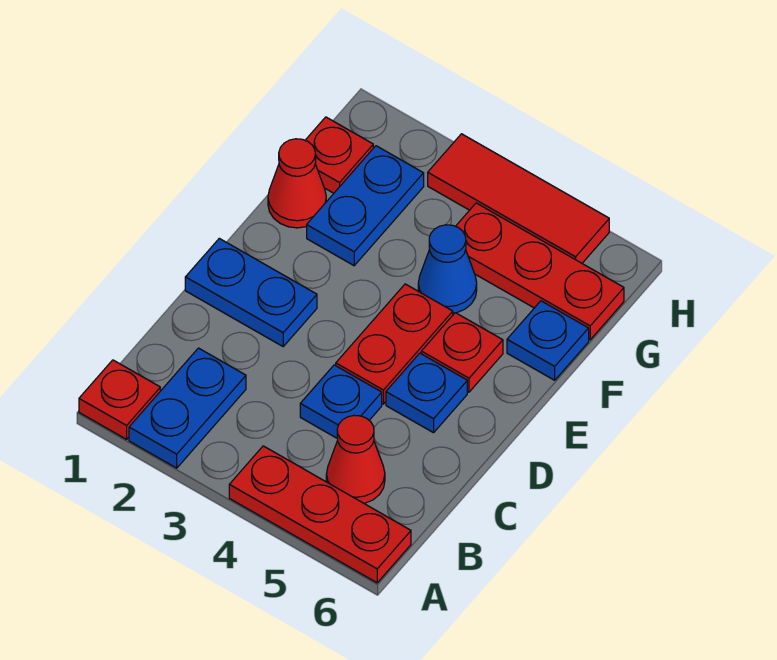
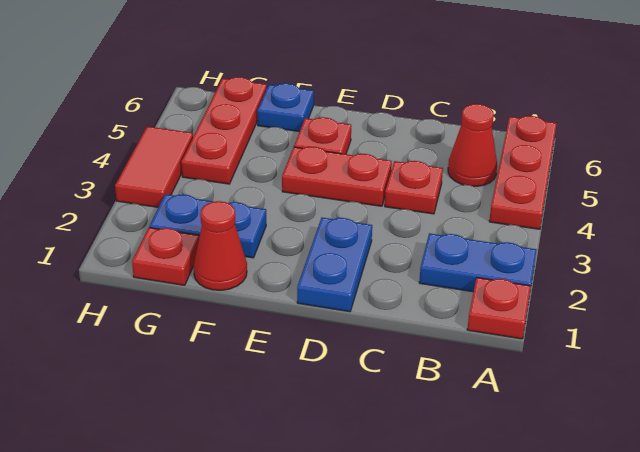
blue 1x1 plate [300,365,382,438] -> red 1x1 plate [385,161,443,214]
blue 1x1 plate [386,353,467,433] -> none
blue 1x1 cone [418,225,477,313] -> none
red 1x3 tile [428,134,609,263] -> red 1x2 tile [115,126,193,207]

